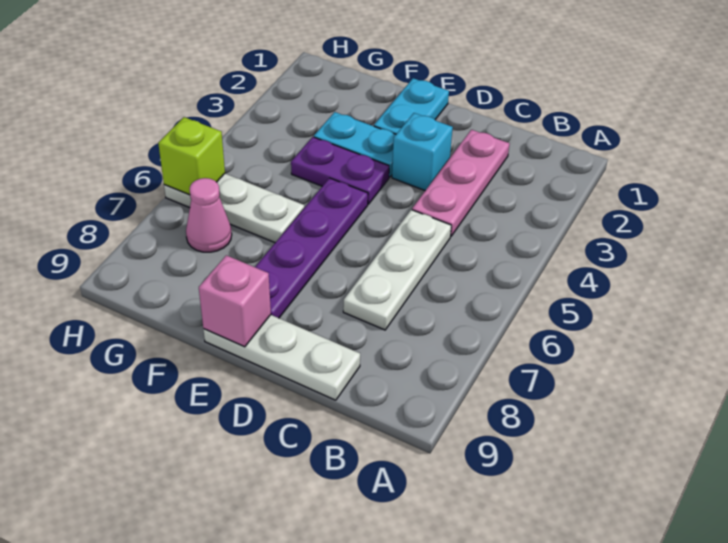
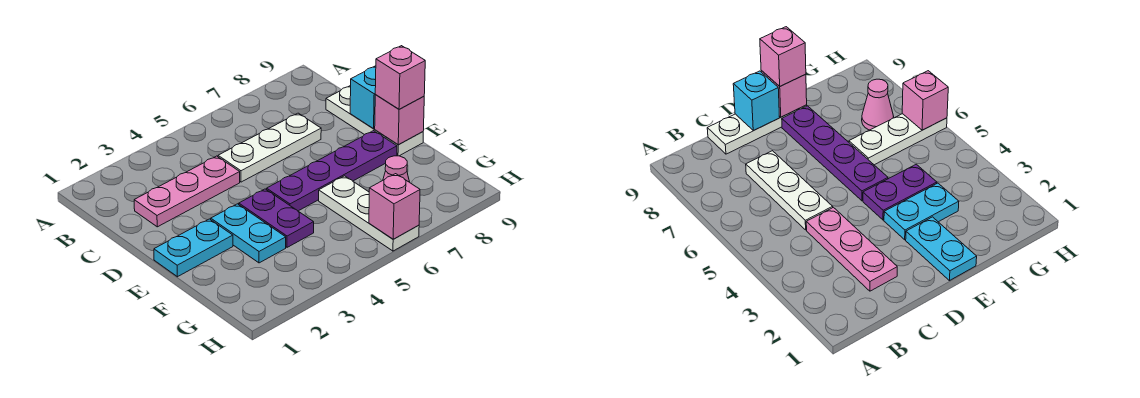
cyan 1x1 brick [392,113,453,191] -> cyan 1x1 brick moved to [350,66,376,129]
none -> pink 1x1 brick [375,46,425,109]
lime 1x1 brick [158,117,225,195] -> pink 1x1 brick [369,174,420,239]

